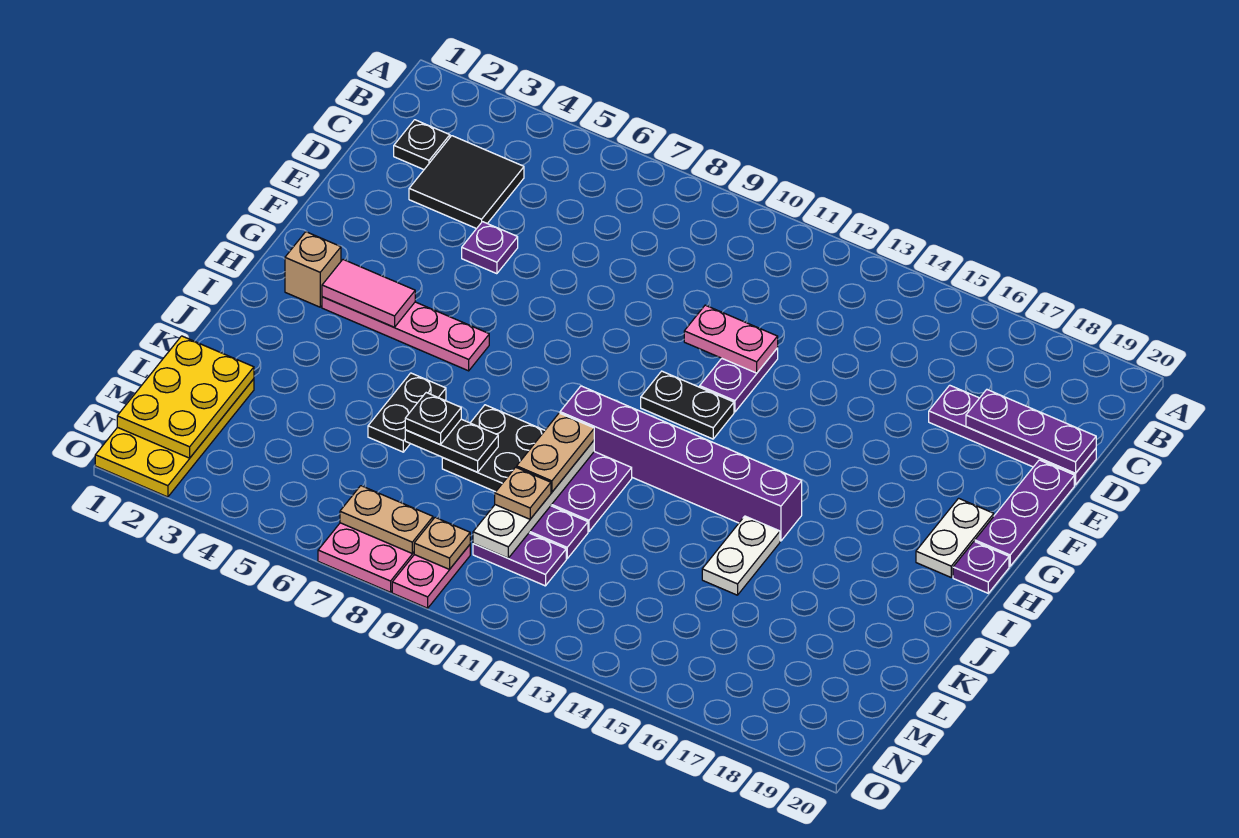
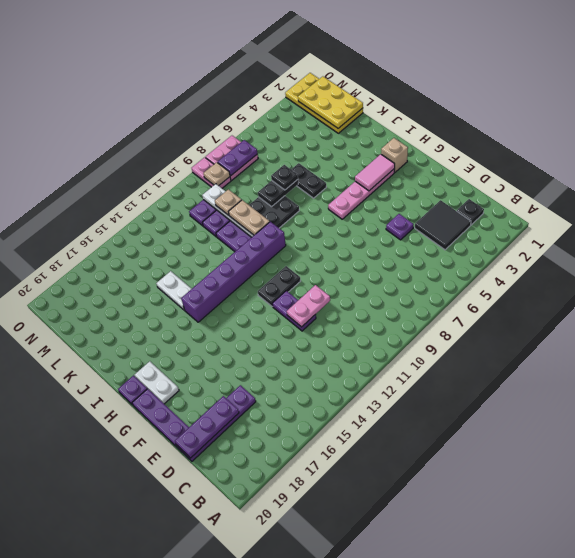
tan 1x2 plate [340,486,433,553] -> purple 1x2 plate [217,140,258,176]

